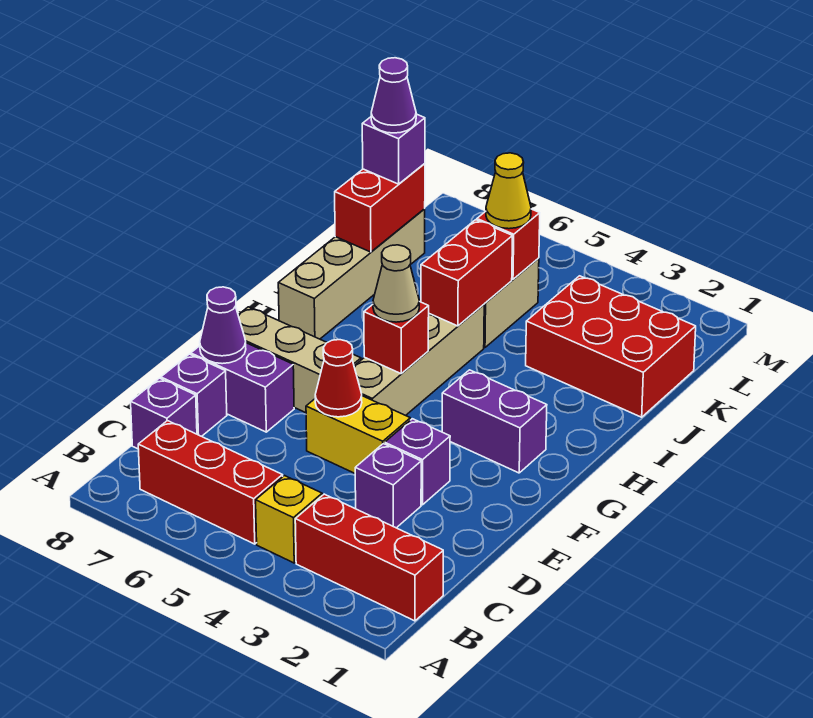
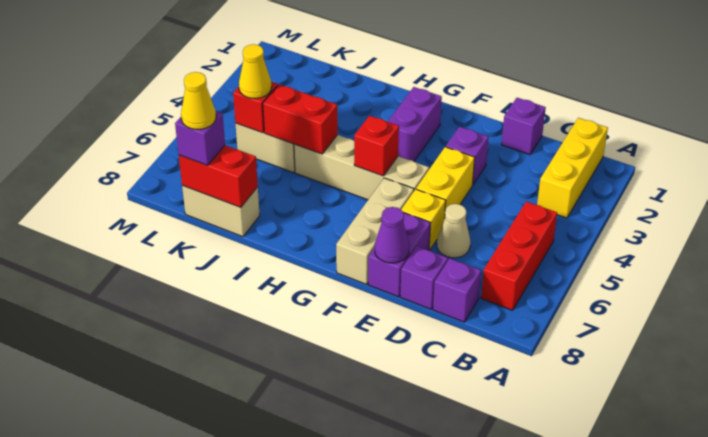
red 1x3 brick [295,494,443,621] -> yellow 1x3 brick [537,118,608,218]
yellow 1x1 brick [256,476,322,563] -> yellow 1x1 brick moved to [401,189,446,250]
purple 1x1 brick [355,444,421,528] -> purple 1x1 brick moved to [501,98,546,155]
red 1x1 cone [315,340,362,417] -> none
tan 1x1 cone [373,245,419,322] -> tan 1x1 cone moved to [437,204,470,258]
tan 1x4 brick [278,209,425,339] -> tan 1x2 brick [182,186,260,237]
red 2x3 brick [526,276,696,417] -> none
purple 1x1 cone [371,58,416,133] -> yellow 1x1 cone [181,72,216,129]

